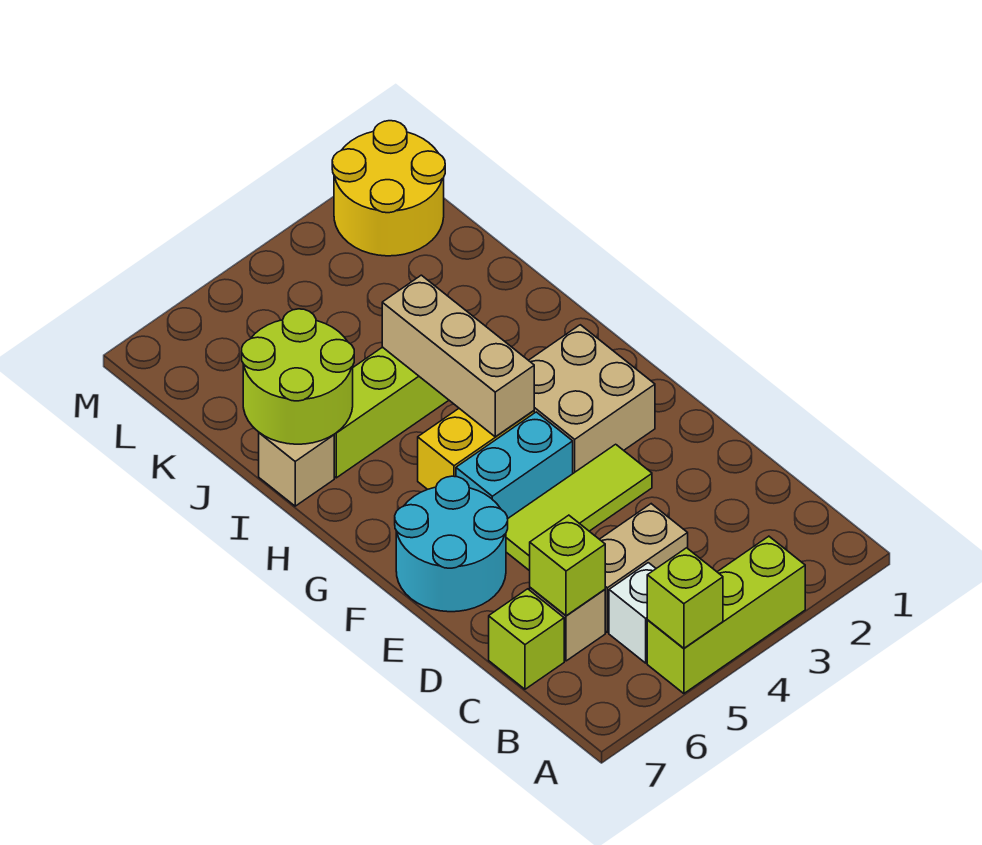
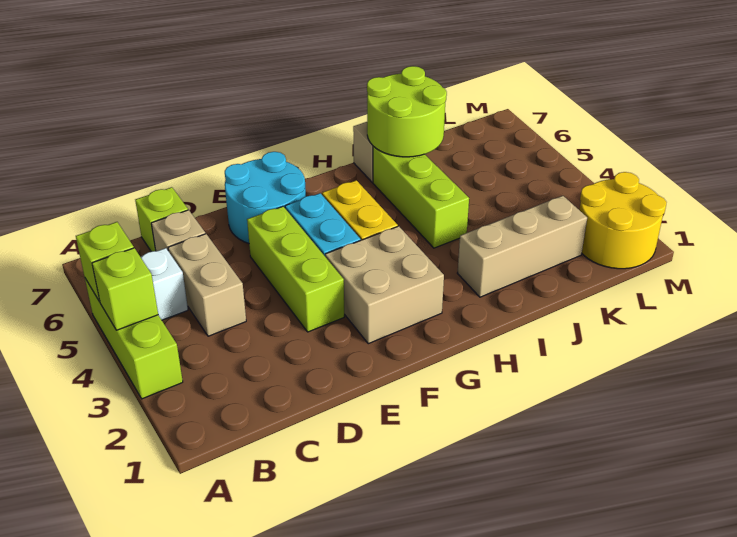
lime 1x1 brick [530,515,605,616] -> lime 1x1 brick moved to [92,248,158,330]
lime 1x3 tile [506,444,652,571] -> lime 1x3 brick [247,206,344,332]
tan 1x3 brick [382,275,534,437] -> tan 1x3 brick moved to [457,196,587,297]

